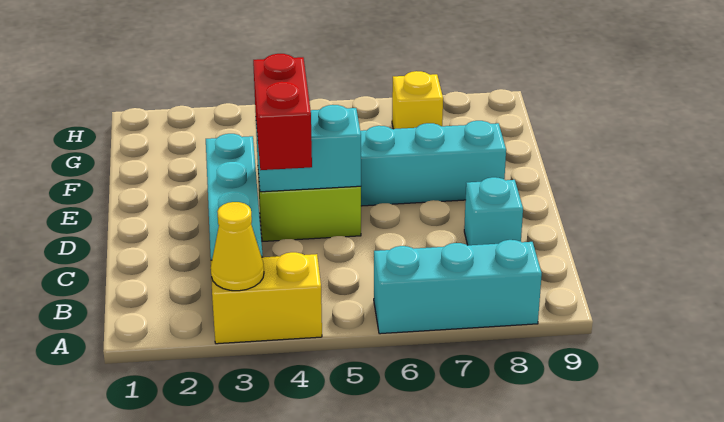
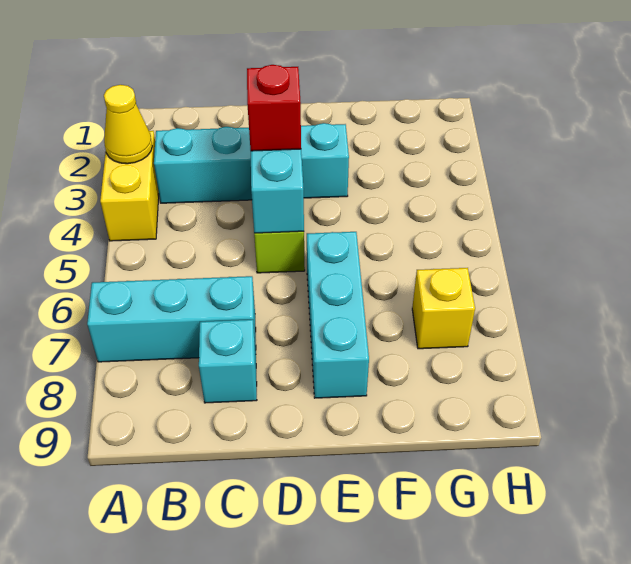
cyan 1x3 brick [374,240,542,334] -> cyan 1x3 brick turned to [87,276,256,362]
red 1x2 brick [253,54,312,170] -> red 1x1 brick [247,65,301,151]

